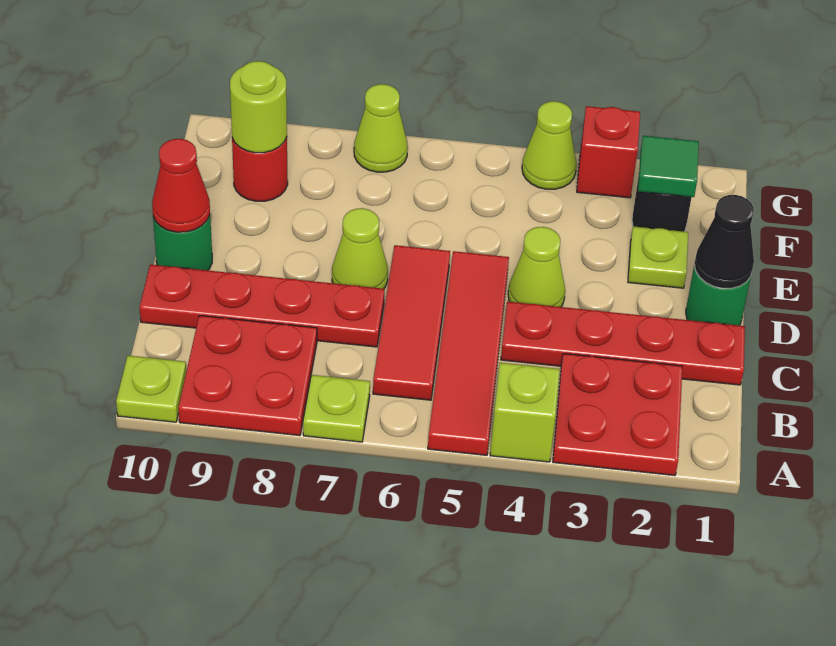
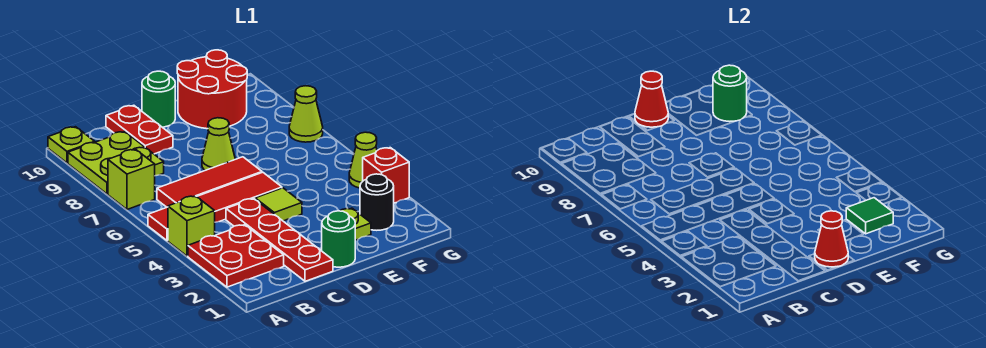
lime 1x1 plate [303,375,370,442] -> lime 1x1 brick [108,149,155,209]
red 2x2 plate [178,316,317,436] -> lime 2x2 plate [68,132,164,194]
red 1x4 plate [139,265,385,347] -> red 1x2 plate [106,105,173,154]
black 1x1 cone [694,195,754,288] -> red 1x1 cone [815,211,848,267]
lime 1x1 cone [508,227,565,307] -> lime 1x1 tile [255,188,302,221]
red 1x1 round brick [232,137,288,201] -> red 2x2 round brick [177,50,247,129]
lime 1x1 round brick [230,61,287,153] -> green 1x1 round brick [713,65,747,121]

